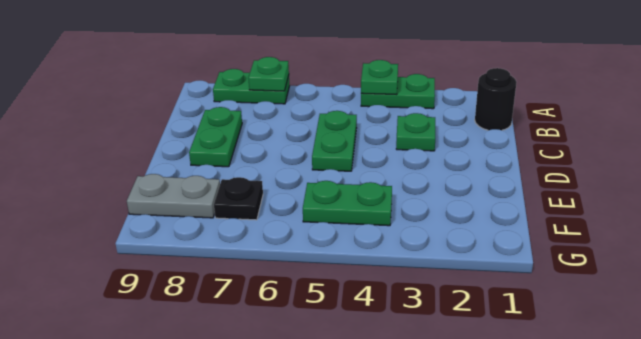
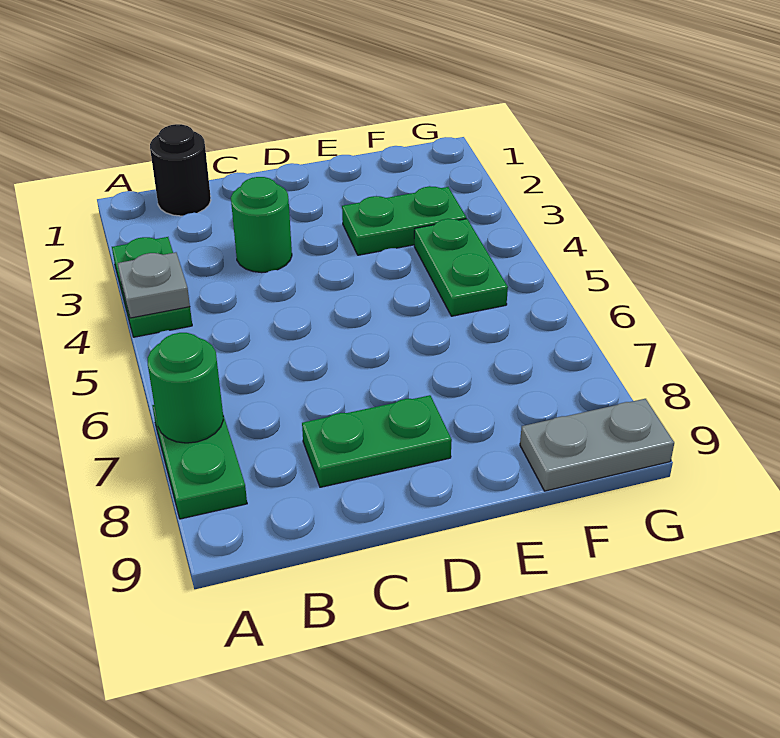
green 1x1 plate [361,60,398,95] -> grey 1x1 plate [118,252,190,318]
green 1x1 plate [248,57,289,91] -> green 1x1 round brick [148,333,223,443]
green 1x1 plate [396,113,435,151] -> green 1x1 round brick [231,177,292,273]
green 1x2 plate [312,111,357,171] -> green 1x2 plate moved to [342,186,466,255]
black 1x1 plate [214,177,263,220] -> none
grey 1x2 plate [127,174,220,218] -> grey 1x2 plate turned to [520,399,674,491]

